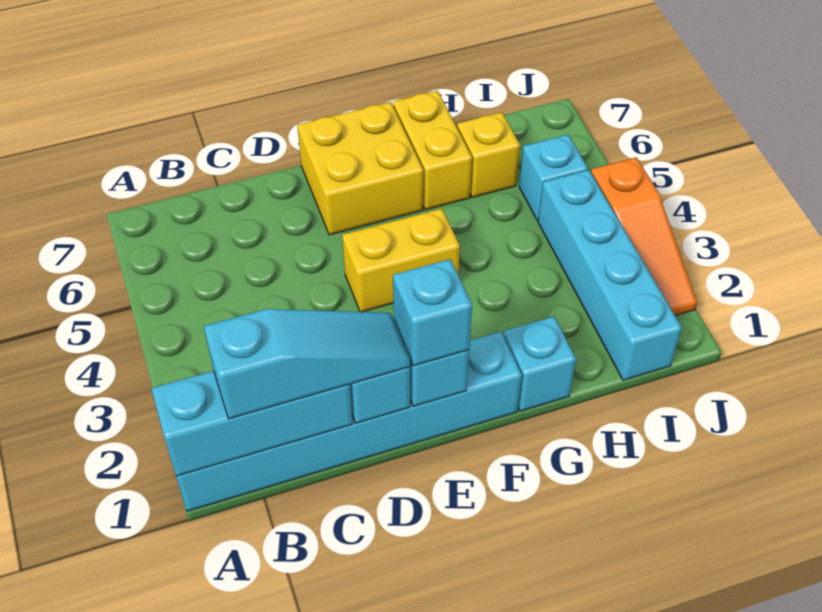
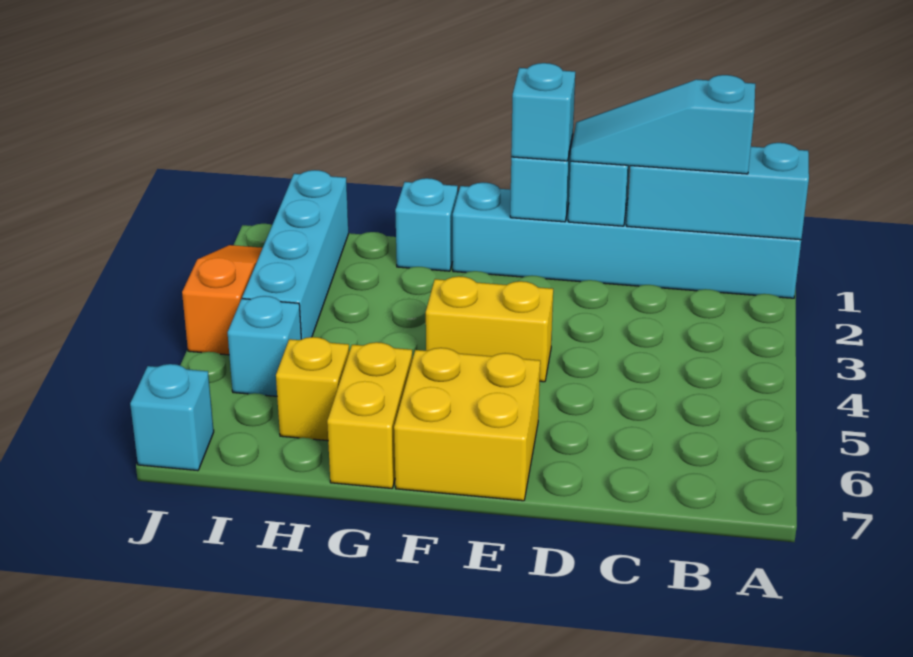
none -> cyan 1x1 brick [130,364,214,471]

